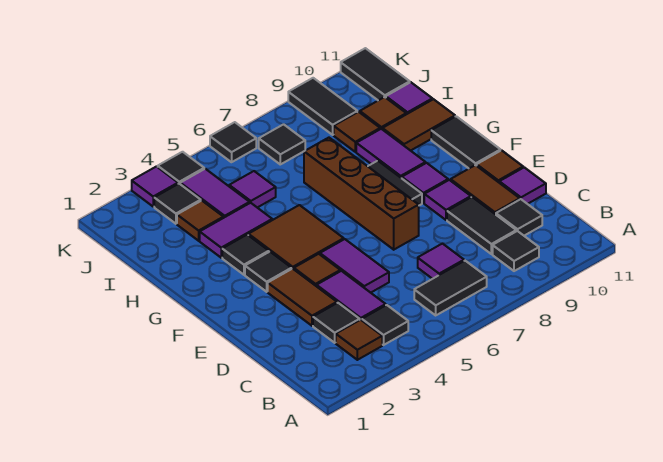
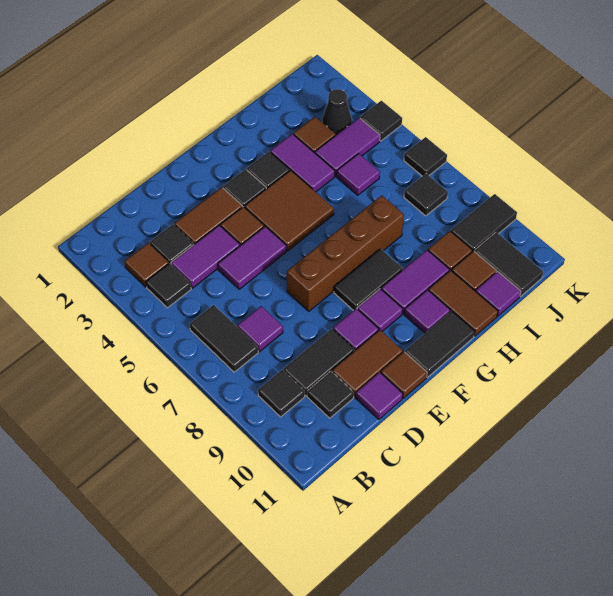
black 1x1 tile [154,184,201,224] -> black 1x1 cone [322,89,352,135]
black 1x2 tile [341,48,410,100] -> black 1x2 tile turned to [474,232,543,296]
purple 1x1 tile [132,167,178,206] -> purple 1x1 tile moved to [404,290,450,333]

